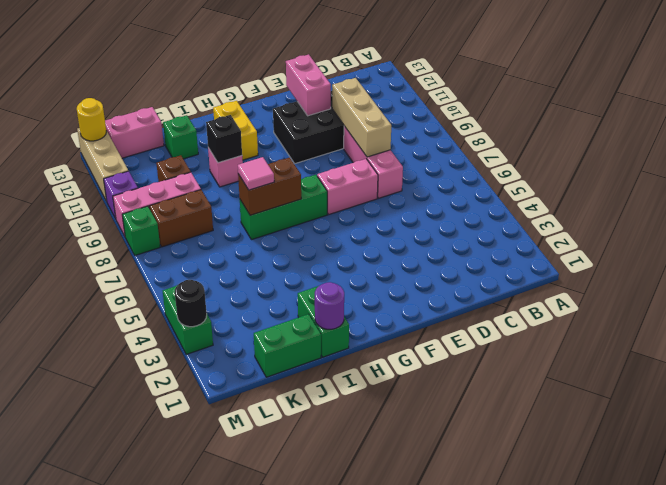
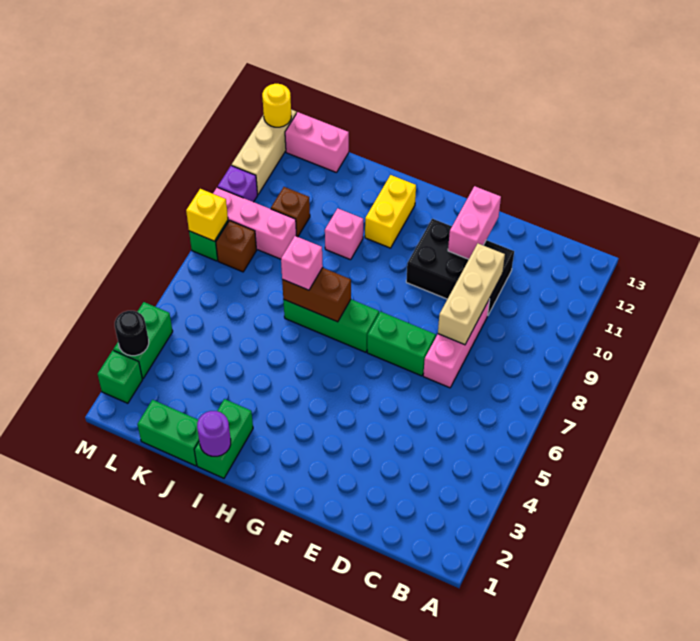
pink 1x2 brick [317,159,378,214] -> green 1x2 brick [367,311,436,376]
pink 1x1 tile [238,157,274,190] -> pink 1x1 brick [281,236,323,290]
black 1x1 brick [206,115,242,163] -> none
green 1x1 brick [163,115,198,159] -> green 1x1 brick moved to [98,350,142,403]
brown 1x2 brick [149,190,213,247] -> brown 1x1 brick [216,221,257,272]
none -> yellow 1x1 brick [186,189,228,241]

